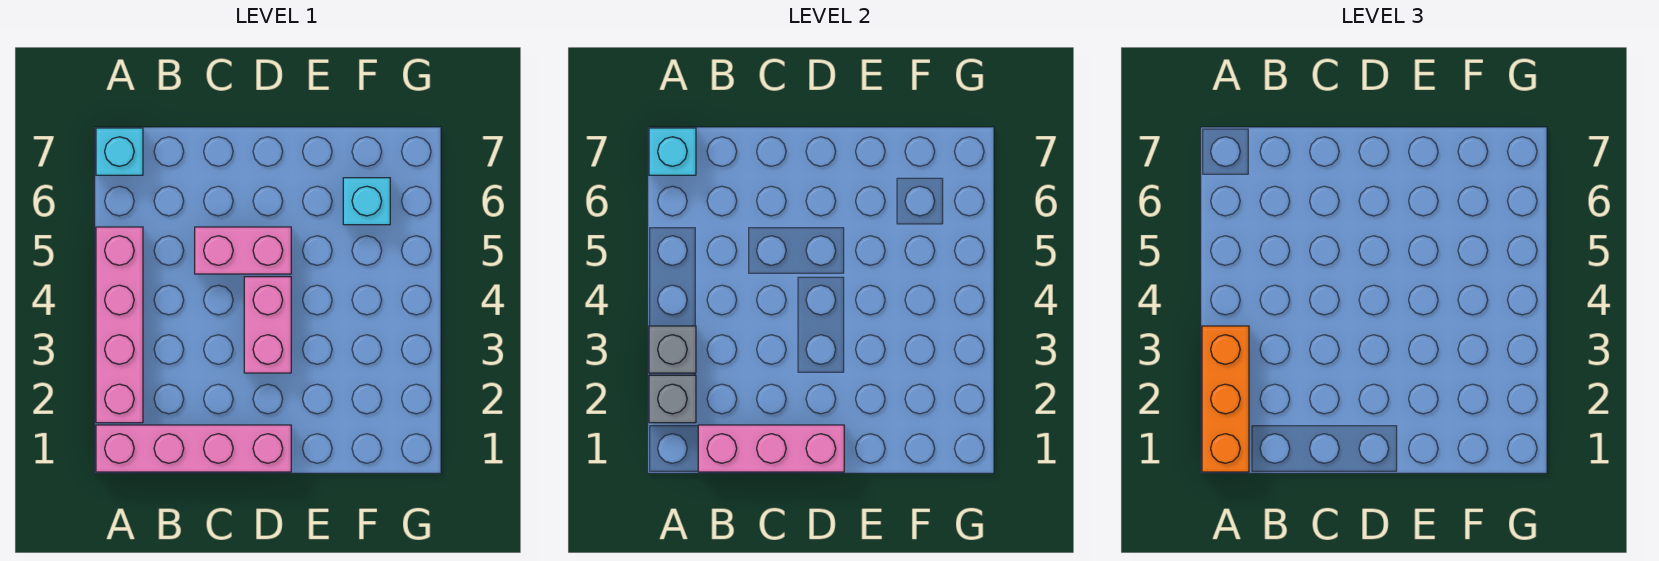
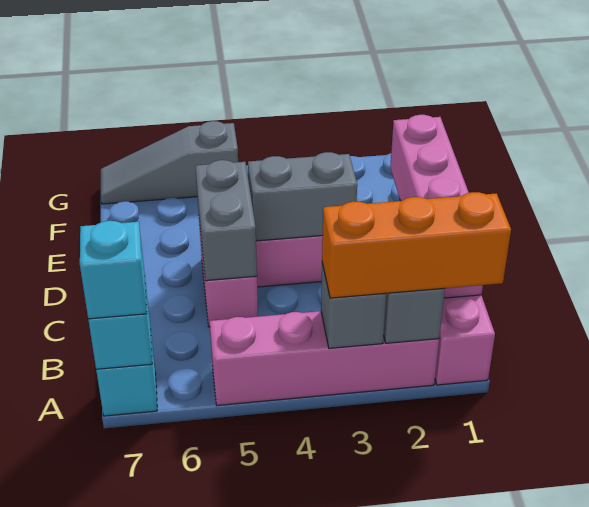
pink 1x3 brick [698,425,844,472] -> pink 1x4 brick [390,115,483,298]
none -> grey 1x2 brick [195,160,257,281]
none -> grey 1x2 brick [248,152,357,241]
cyan 1x1 brick [343,178,390,225] -> cyan 1x1 brick moved to [80,221,147,319]
none -> grey 1x3 slope [101,121,238,204]

